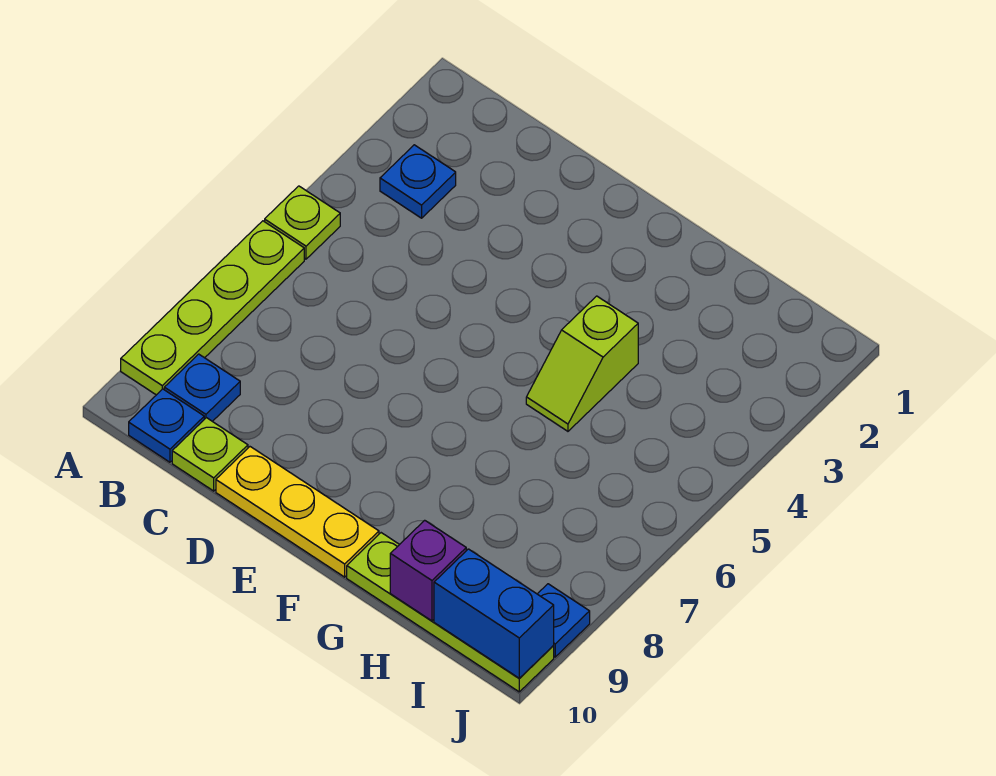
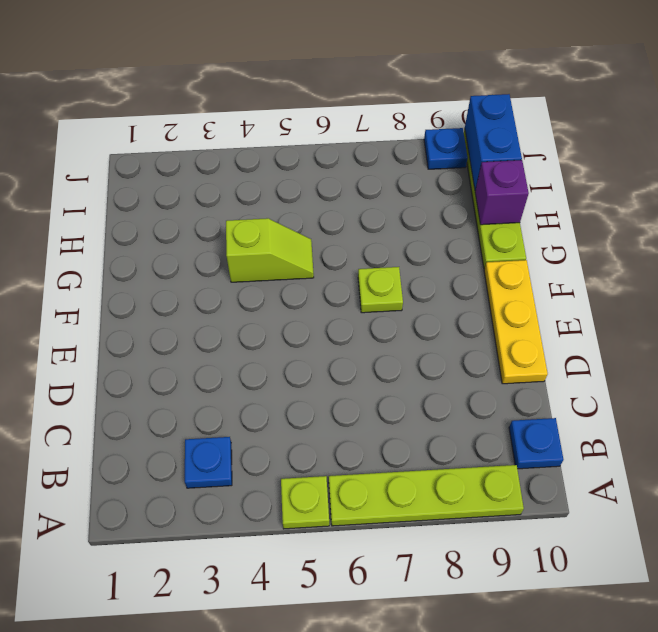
blue 1x1 plate [164,354,240,421] -> none
lime 1x1 plate [172,418,248,491] -> lime 1x1 plate moved to [358,267,403,313]

